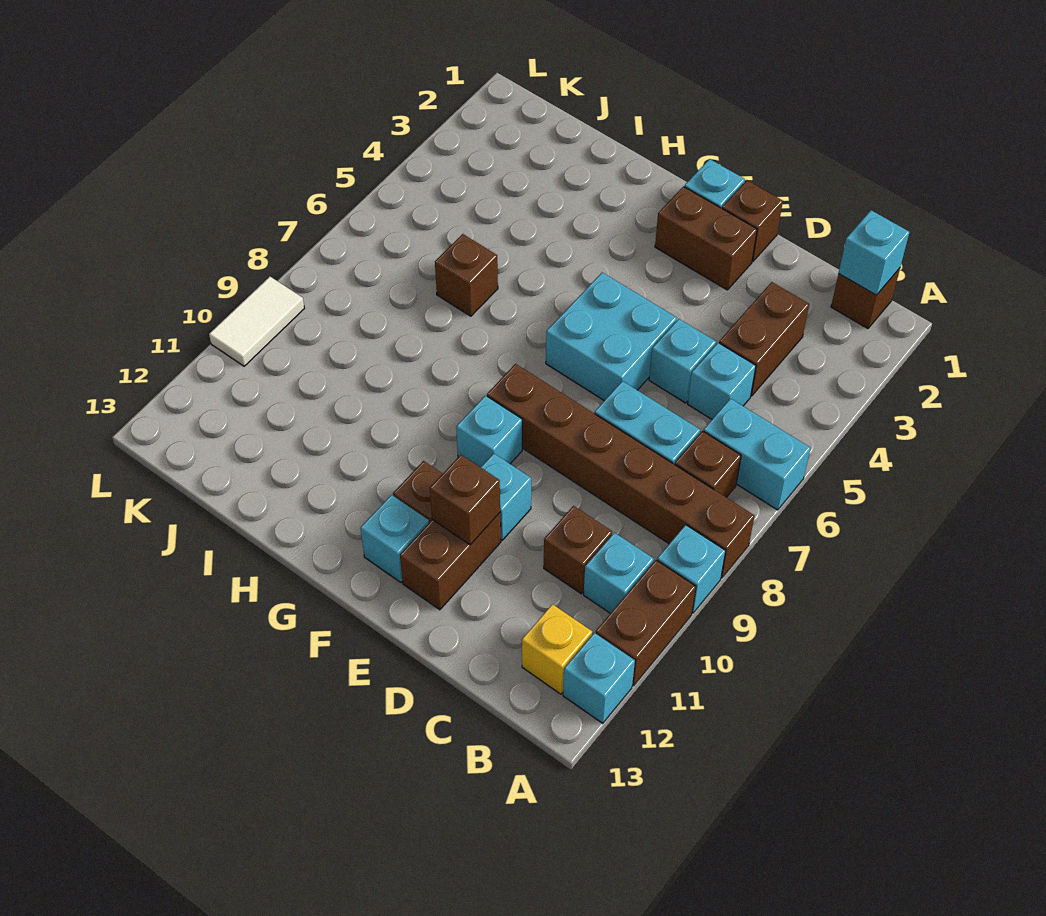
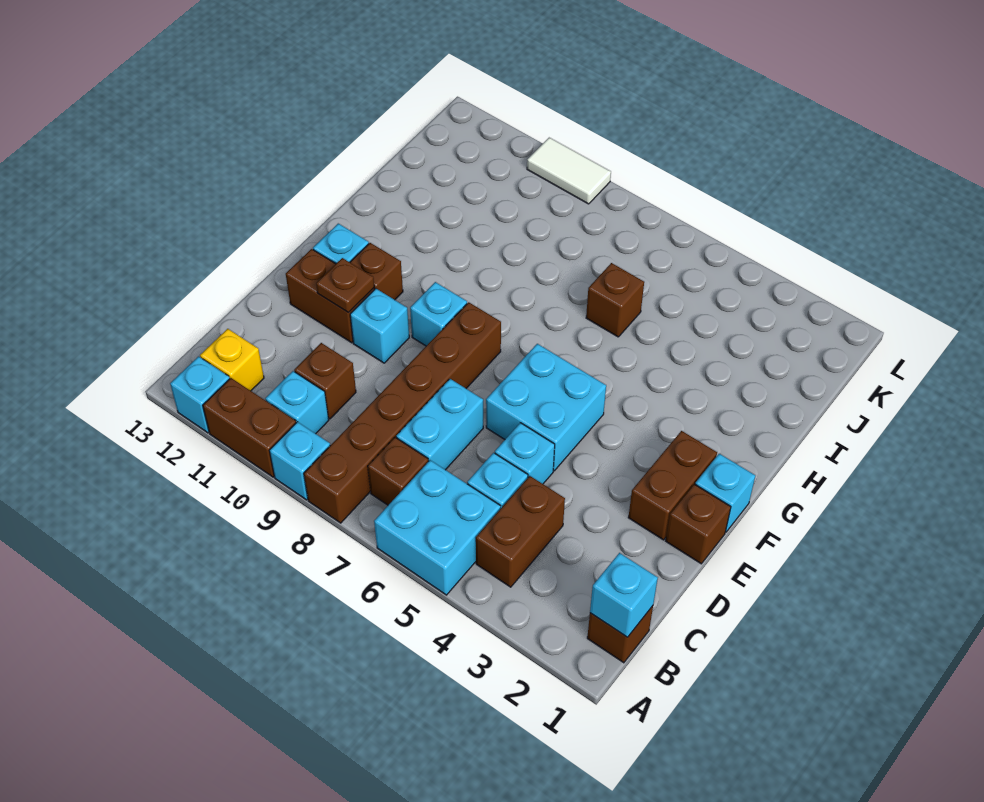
cyan 1x2 brick [703,399,810,510] -> cyan 2x2 brick [374,460,501,595]
brown 1x2 brick [719,282,809,396] -> brown 1x2 brick turned to [476,476,565,587]
brown 1x1 brick [430,455,500,545] -> brown 1x1 plate [316,258,374,312]

